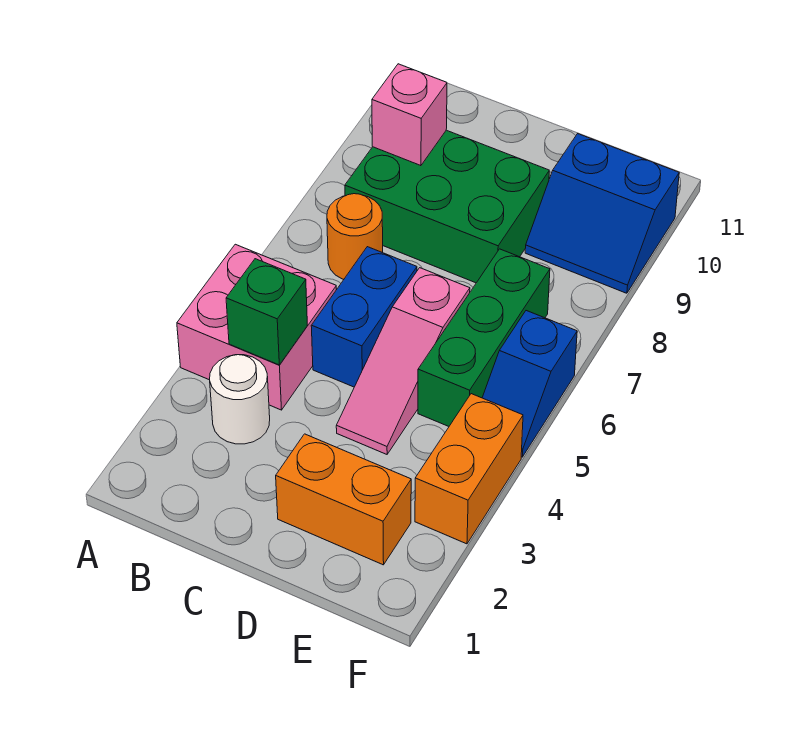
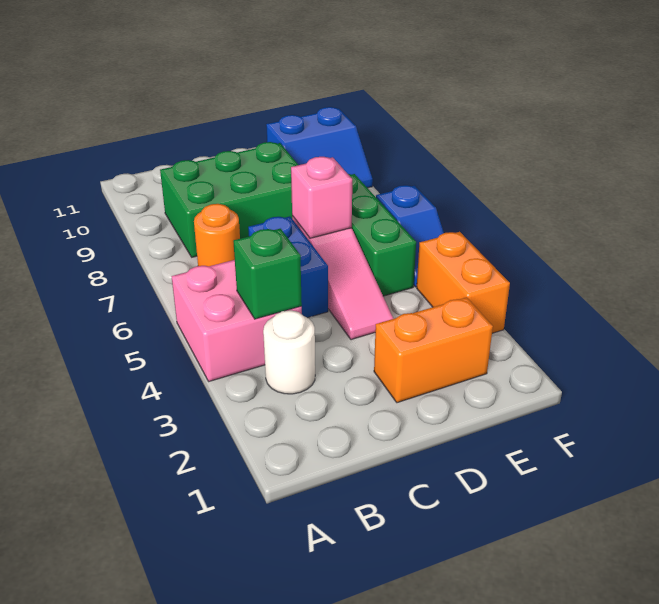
pink 1x1 brick [372,64,447,166] -> pink 1x1 brick moved to [291,157,352,238]

